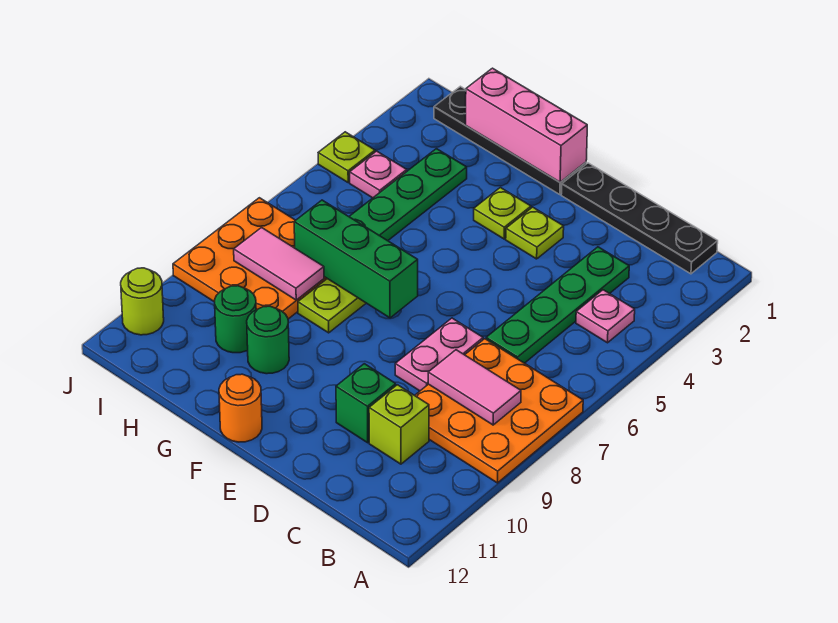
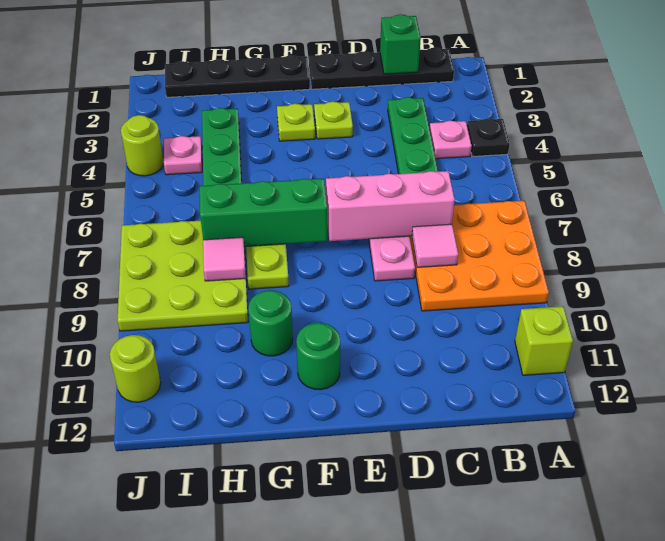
none -> black 1x1 plate [467,118,510,157]
pink 1x2 tile [428,350,521,425] -> pink 1x1 tile [412,224,458,267]
lime 1x1 brick [369,385,429,464] -> lime 1x1 brick moved to [515,306,573,375]
green 1x1 brick [336,364,396,443] -> green 1x1 brick moved to [380,14,421,74]
pink 1x3 brick [466,68,587,182] -> pink 1x3 brick moved to [326,171,455,241]
orange 1x1 round brick [219,374,262,442] -> none
orange 3x3 plate [173,198,327,319] -> lime 3x3 plate [118,221,248,331]
pink 1x2 tile [234,228,324,300] -> pink 1x1 tile [203,237,246,281]
green 1x1 round brick [215,286,256,353] -> green 1x1 round brick moved to [296,323,340,390]
lime 1x1 plate [318,132,375,182] -> lime 1x1 round brick [121,115,164,176]

